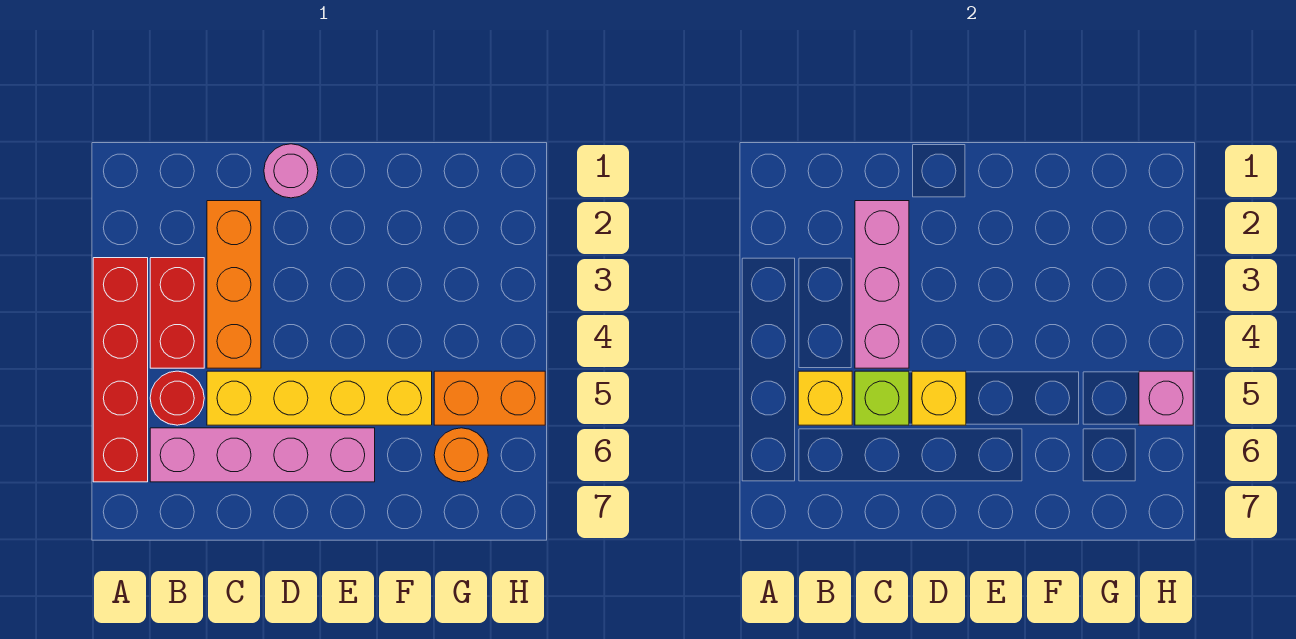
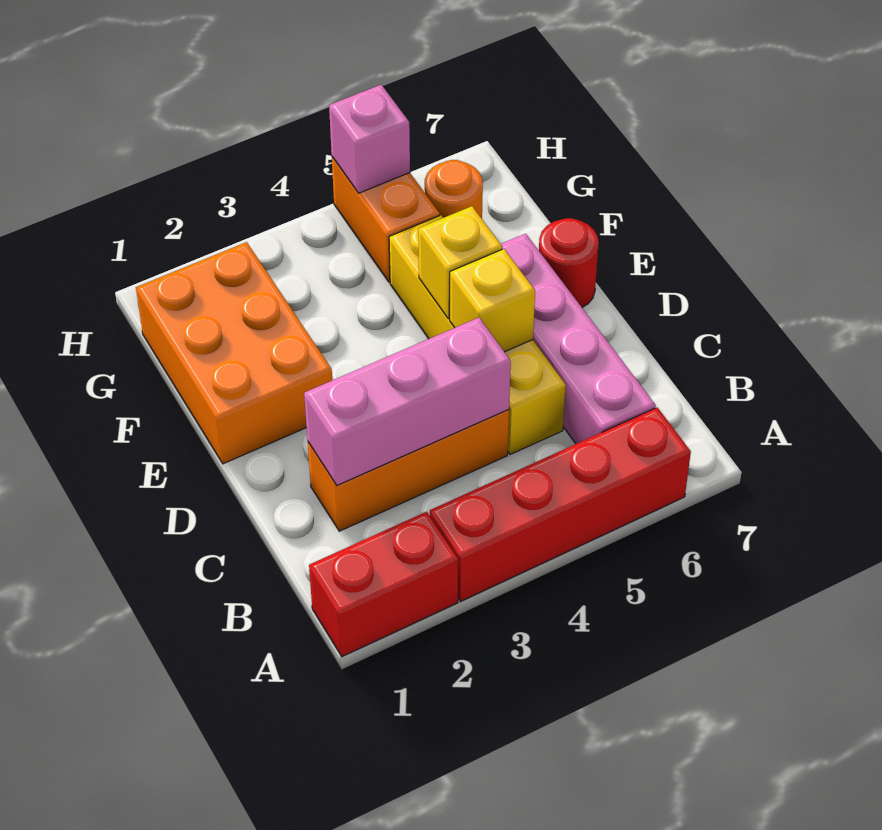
red 1x2 brick [150,258,204,368] -> red 1x2 brick moved to [309,512,458,657]
red 1x1 round brick [150,371,204,425] -> red 1x1 round brick moved to [539,218,599,307]
yellow 1x1 brick [798,371,852,425] -> yellow 1x1 brick moved to [418,206,502,319]
lime 1x1 brick [855,371,909,425] -> none
pink 1x1 round brick [264,144,318,198] -> none
none -> orange 2x3 brick [136,242,332,464]

